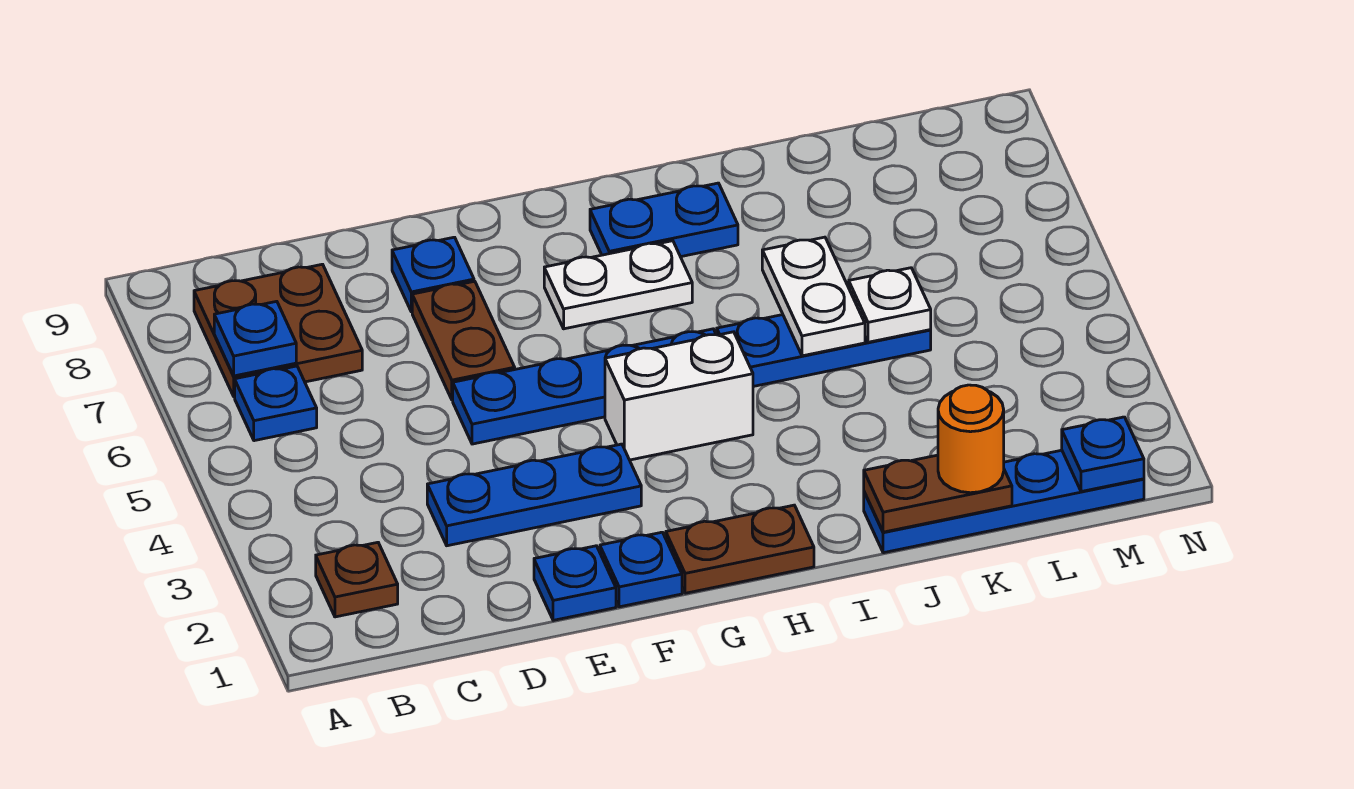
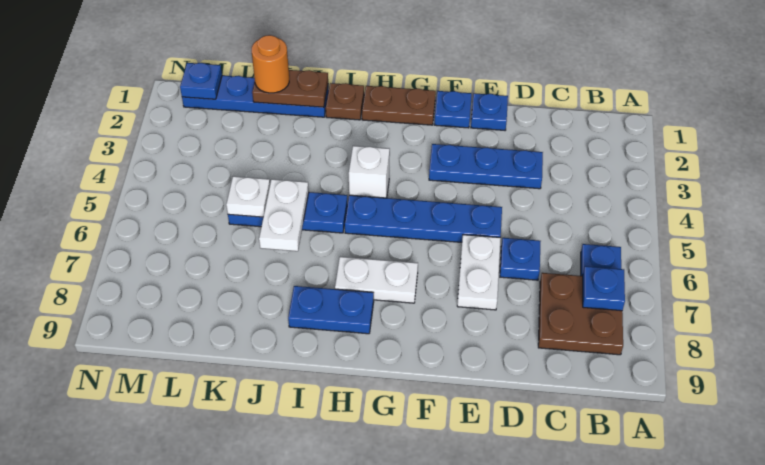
brown 1x1 plate [316,542,398,617] -> brown 1x1 plate moved to [326,83,364,120]
brown 1x2 plate [412,281,515,400] -> white 1x2 plate [457,235,501,310]
blue 1x1 plate [392,237,474,312] -> blue 1x1 plate moved to [500,238,541,280]
white 1x2 brick [605,332,753,460] -> white 1x1 brick [349,146,390,198]

